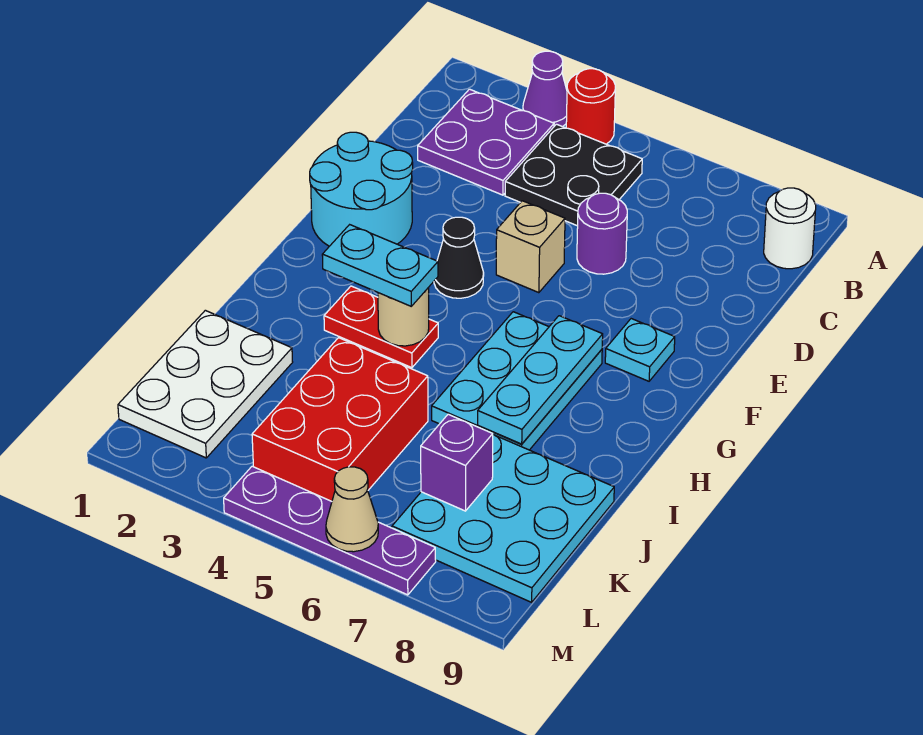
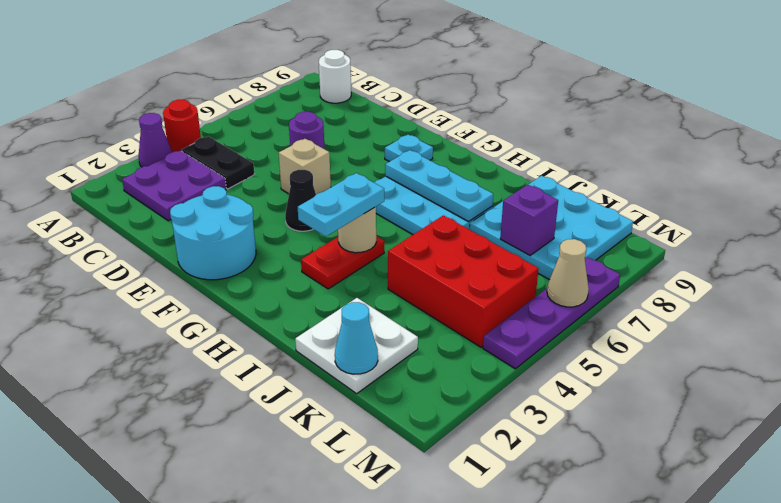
black 2x2 plate [505,124,642,226] -> black 1x2 plate [182,136,254,189]
white 2x3 plate [118,310,293,458] -> white 2x2 plate [295,298,418,394]
none -> cyan 1x1 cone [335,302,378,374]

